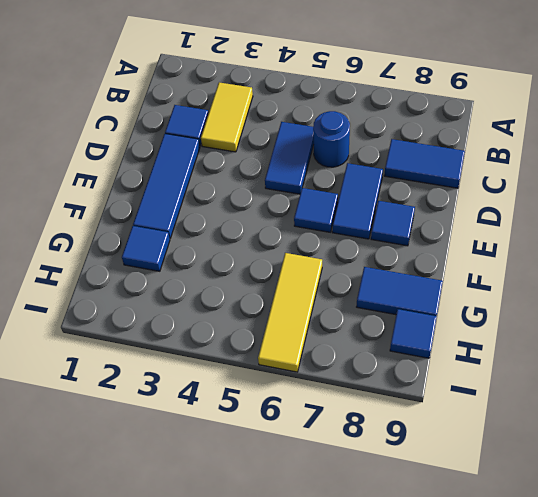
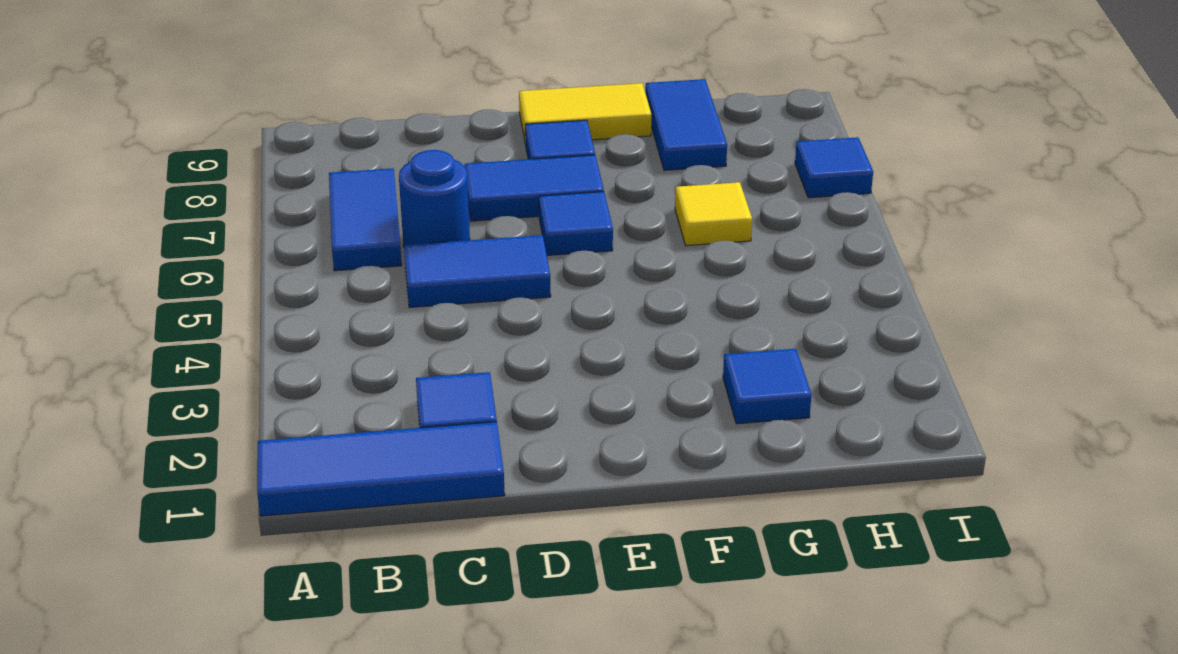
yellow 1x2 tile [201,82,253,152] -> yellow 1x2 tile moved to [519,83,651,144]
blue 1x2 tile [384,139,465,188] -> blue 1x2 tile moved to [329,168,402,271]
blue 1x3 tile [133,134,200,238] -> blue 1x3 tile moved to [257,422,505,516]
yellow 1x3 tile [258,253,322,372] -> yellow 1x1 tile [675,182,752,246]
blue 1x1 tile [390,309,437,358] -> blue 1x1 tile moved to [795,137,873,198]

